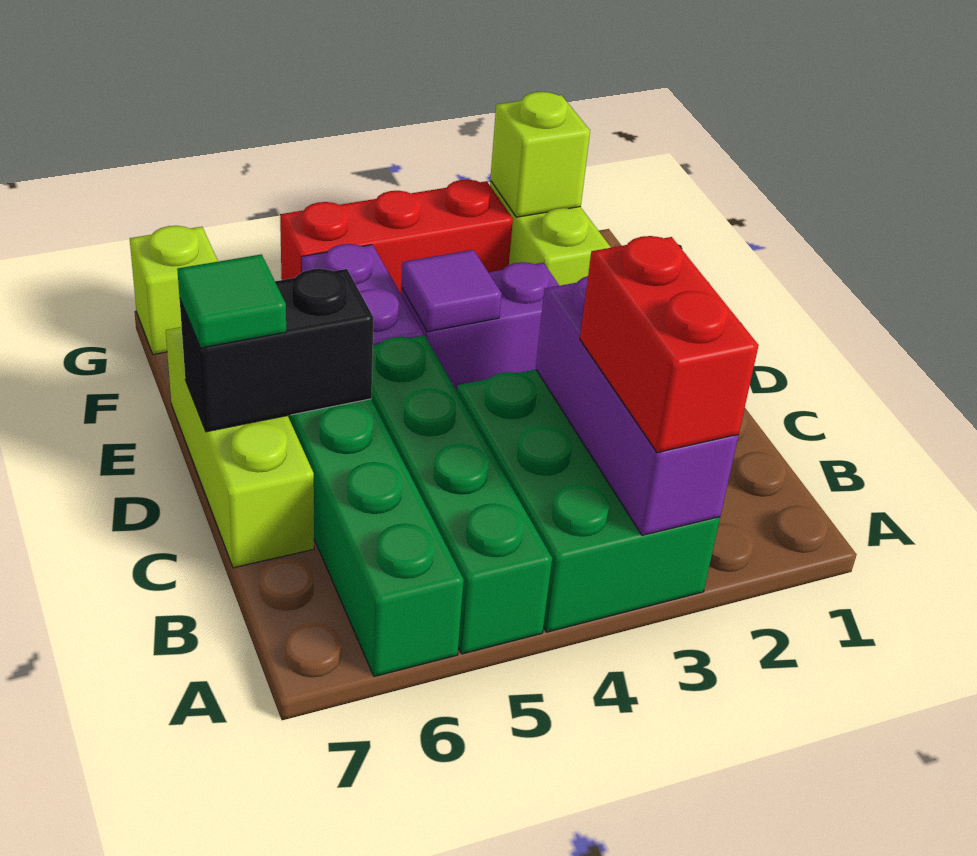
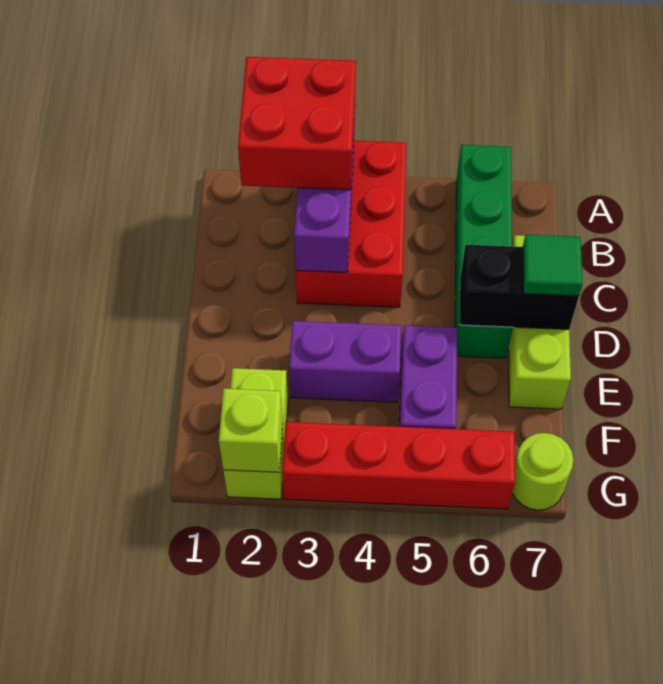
green 2x3 brick [457,369,720,632] -> red 2x3 brick [296,141,406,307]
red 1x2 brick [580,236,759,453] -> red 2x2 brick [238,57,356,190]
green 1x4 brick [371,336,552,654] -> none
purple 1x1 tile [401,250,502,332] -> none
red 1x3 brick [280,180,513,293] -> red 1x4 brick [282,422,515,509]
lime 1x1 brick [130,226,218,355] -> lime 1x1 round brick [512,433,573,510]

